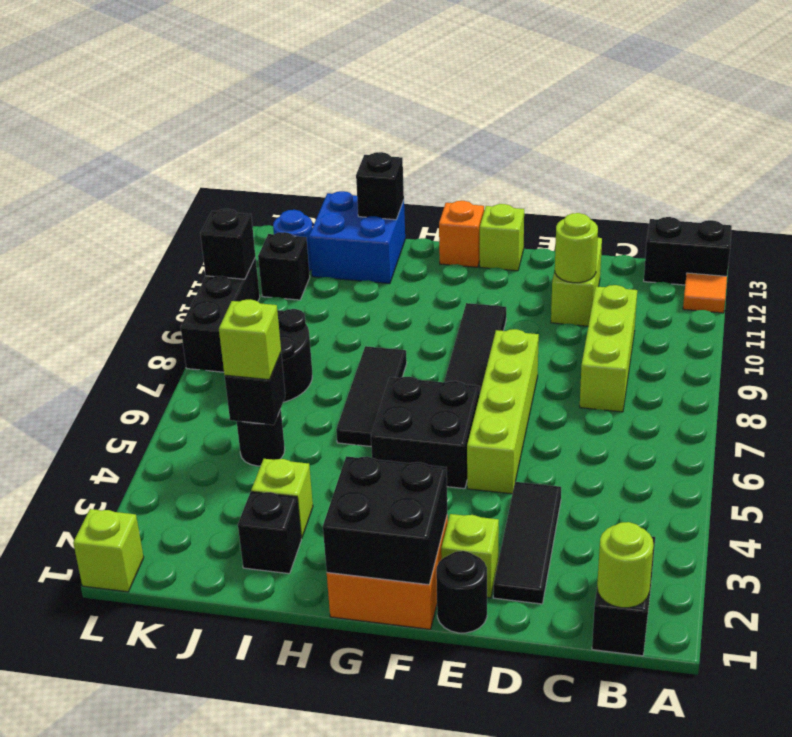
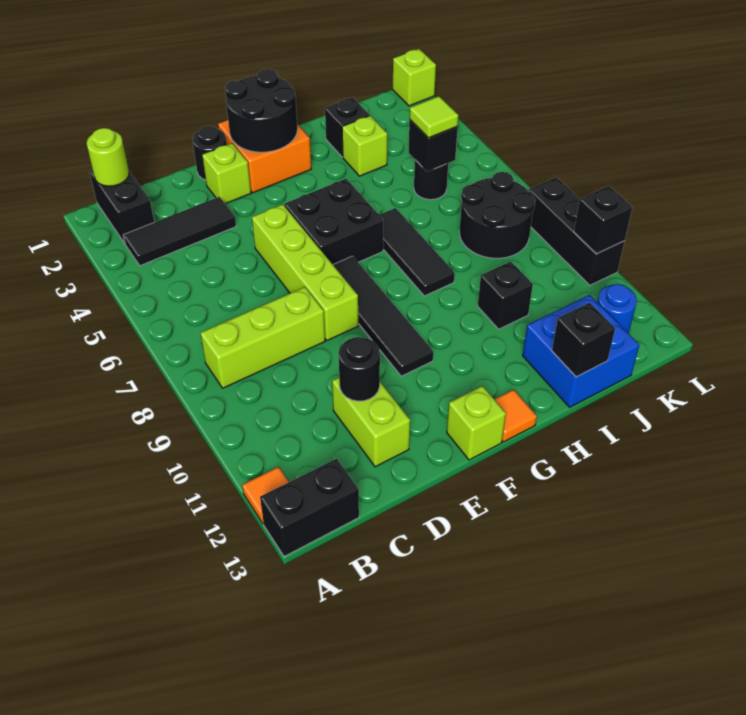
lime 1x3 brick [580,285,637,412] -> lime 1x3 brick turned to [200,287,325,388]
black 1x3 tile [493,482,561,604] -> black 1x3 tile turned to [123,197,236,266]
lime 1x1 round brick [555,213,598,283] -> black 1x1 round brick [338,337,380,401]
black 2x2 brick [323,456,447,585] -> black 2x2 round brick [225,69,297,152]
orange 1x1 brick [439,201,484,267] -> orange 1x1 tile [494,390,537,442]
lime 1x1 brick [219,299,281,380] -> lime 1x1 tile [410,96,458,138]
black 1x1 brick [258,232,310,300] -> black 1x1 brick moved to [478,262,533,329]

